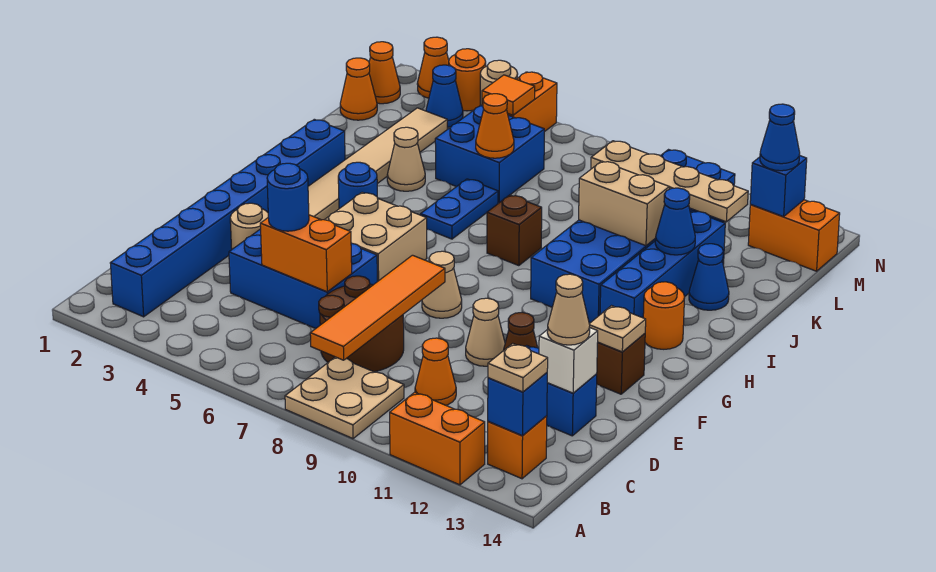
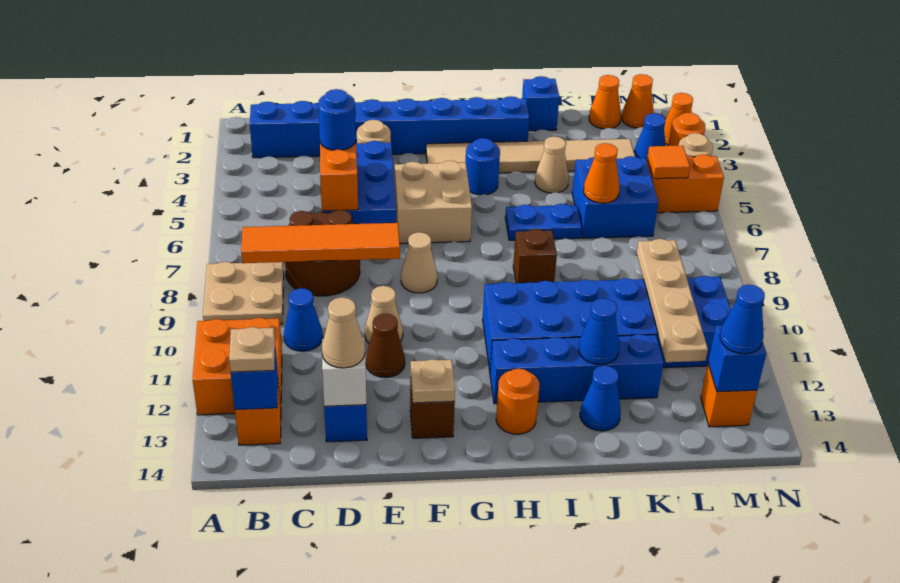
orange 1x2 brick [390,392,485,485] -> orange 2x2 brick [193,318,282,415]
orange 1x1 cone [415,338,456,405] -> blue 1x1 cone [284,288,323,351]
none -> blue 1x1 brick [522,76,559,131]
tan 1x2 brick [579,161,669,246] -> none
orange 1x2 brick [748,200,840,271] -> orange 1x1 brick [701,364,757,427]

